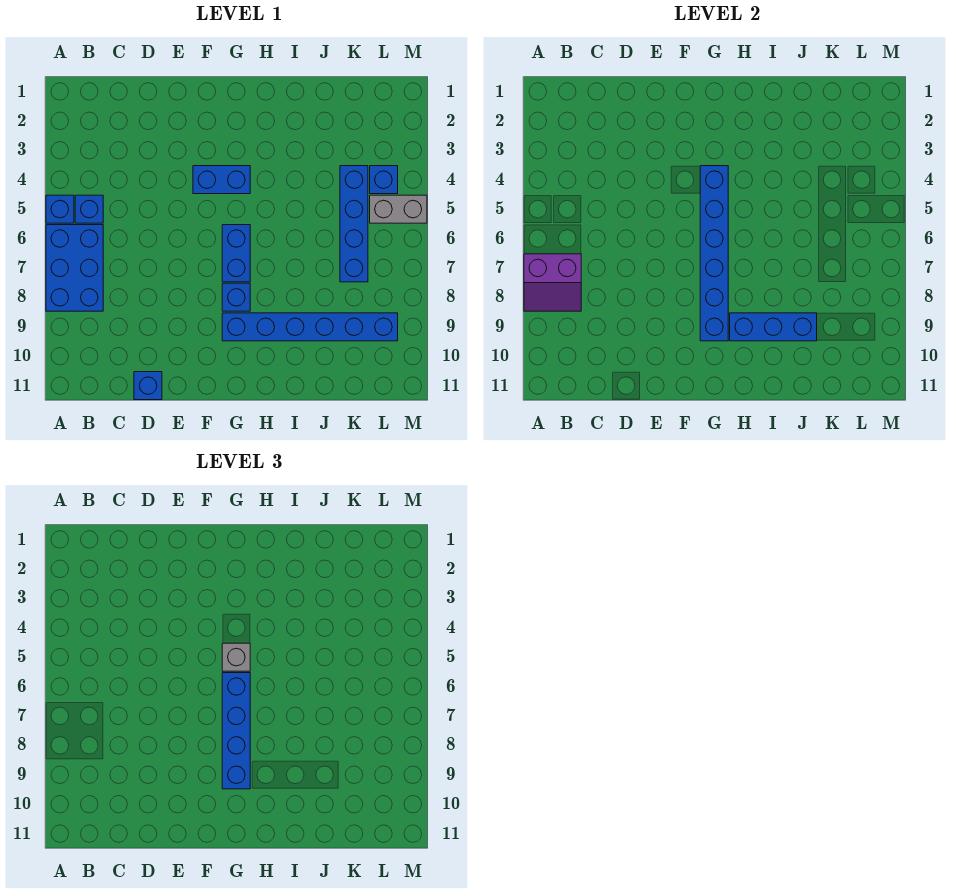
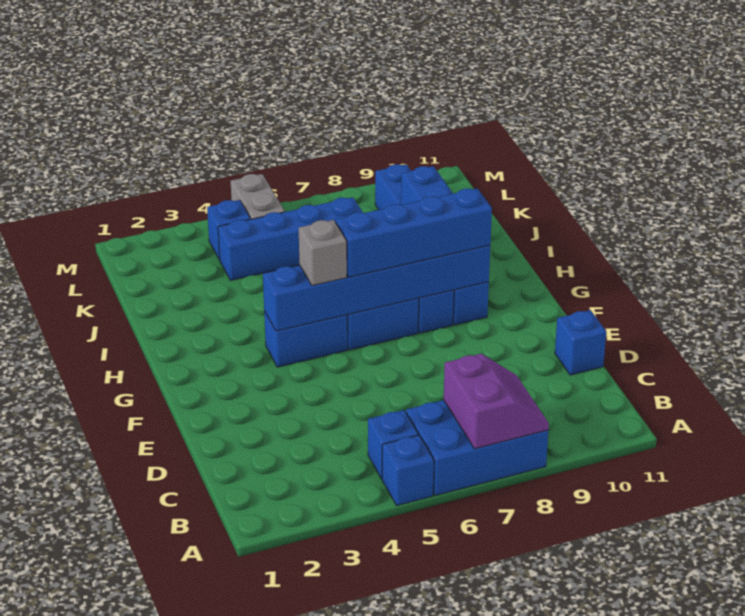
blue 1x2 brick [193,166,250,194] -> blue 1x2 brick turned to [264,311,348,367]

